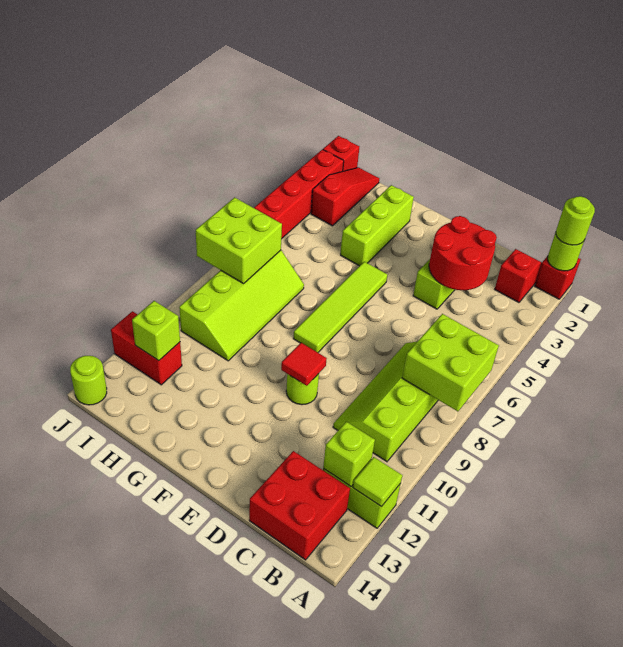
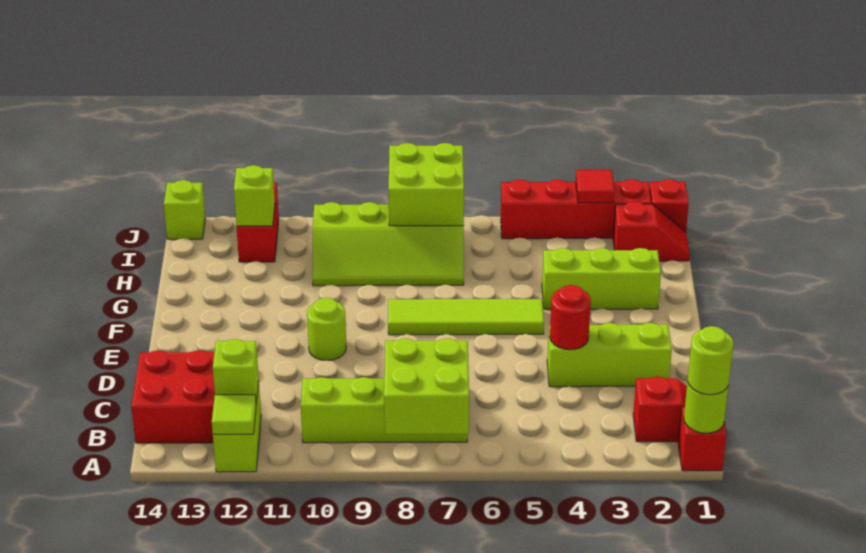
red 2x2 round brick [429,216,497,290] -> red 1x1 round brick [550,285,591,350]
red 1x1 tile [281,343,327,386] -> red 1x1 tile moved to [576,170,614,203]
red 1x3 slope [311,167,379,226] -> red 1x2 slope [613,202,690,261]
lime 1x1 round brick [70,356,107,405] -> lime 1x1 brick [164,180,205,239]

